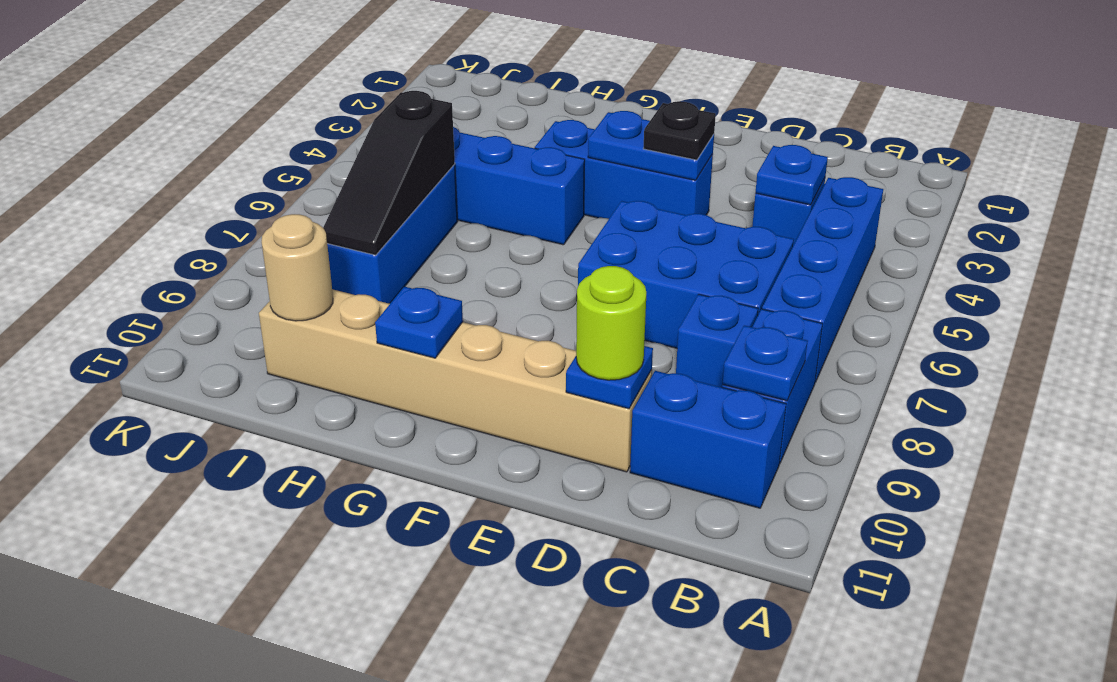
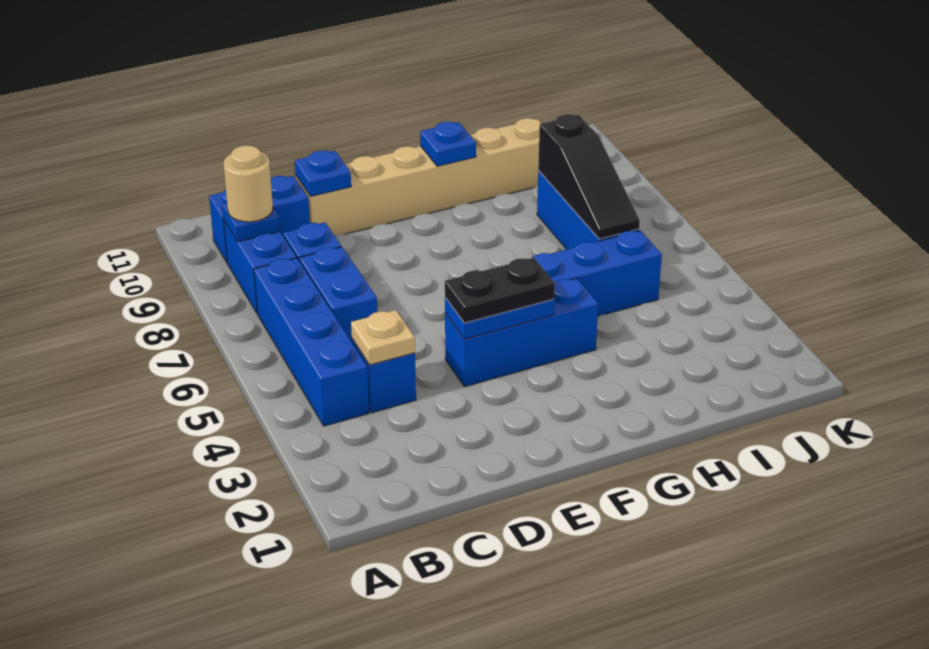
blue 1x1 plate [755,145,828,205] -> tan 1x1 plate [351,310,415,365]
blue 2x3 brick [578,201,794,348] -> blue 1x2 brick [299,247,377,342]
lime 1x1 round brick [576,266,646,380] -> none
black 1x1 plate [643,101,716,160] -> black 1x2 plate [445,258,555,323]
black 1x3 slope [323,91,455,255] -> black 1x3 slope turned to [538,114,640,239]
tan 1x1 round brick [262,214,333,321] -> tan 1x1 round brick moved to [223,146,273,222]

